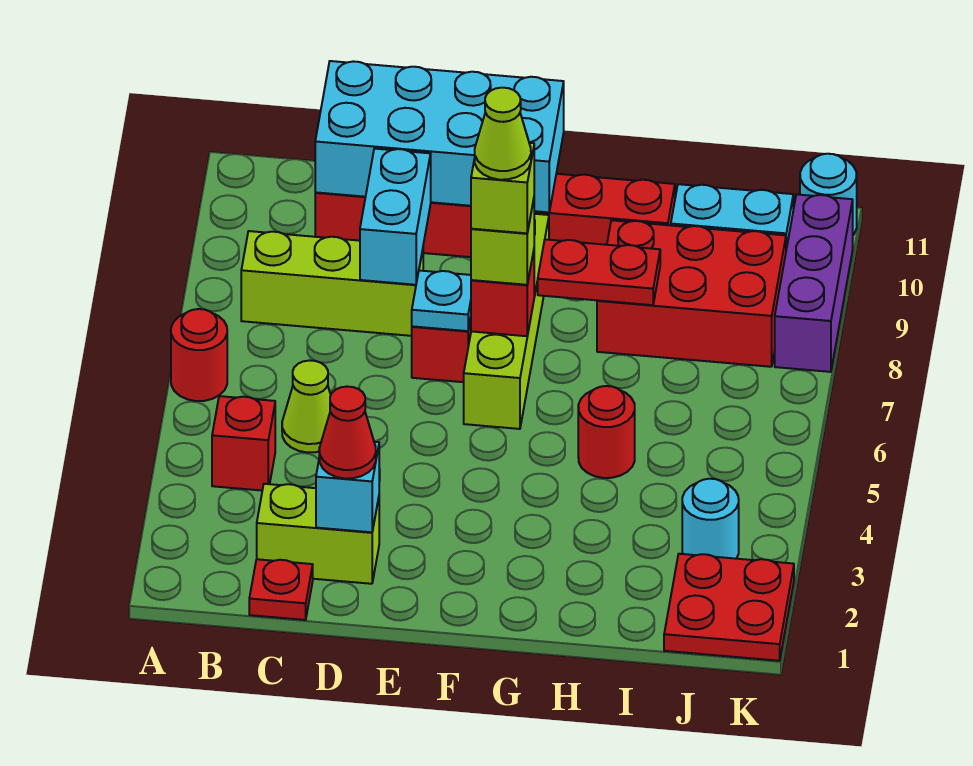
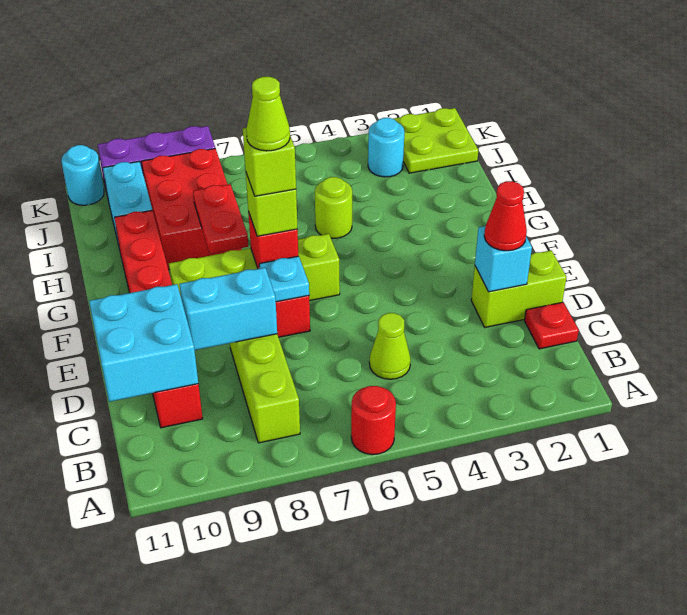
red 1x1 brick [212,396,275,491] -> none
lime 1x2 brick [257,484,379,584] -> lime 1x2 brick turned to [471,250,566,327]
cyan 2x4 brick [315,61,564,212] -> cyan 2x2 brick [89,284,198,402]
red 1x1 round brick [578,386,635,478] -> lime 1x1 round brick [315,177,352,238]
red 2x2 plate [664,554,794,661] -> lime 2x2 plate [393,108,478,173]

